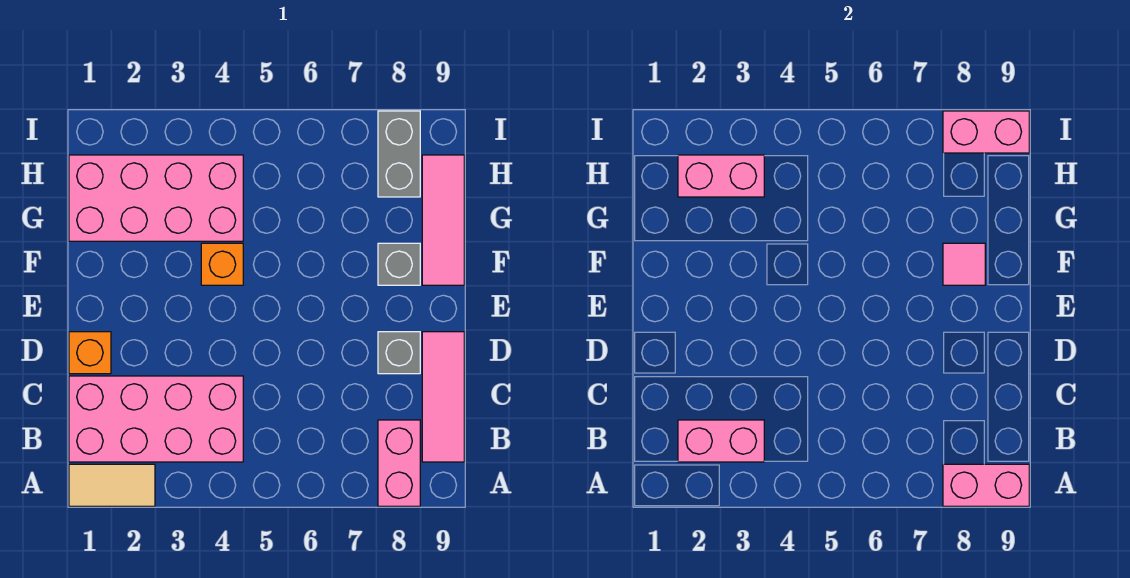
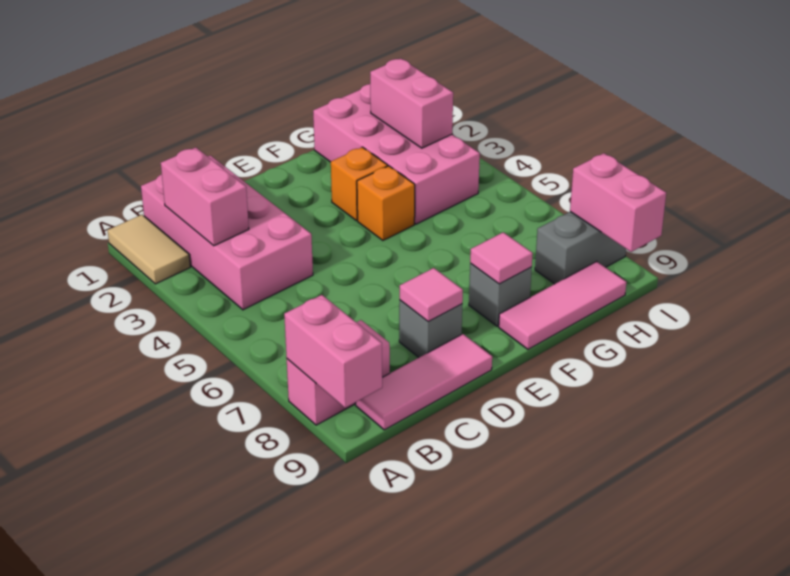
orange 1x1 brick [69,332,111,374] -> orange 1x1 brick moved to [331,147,388,221]
none -> pink 1x1 tile [400,268,463,322]

